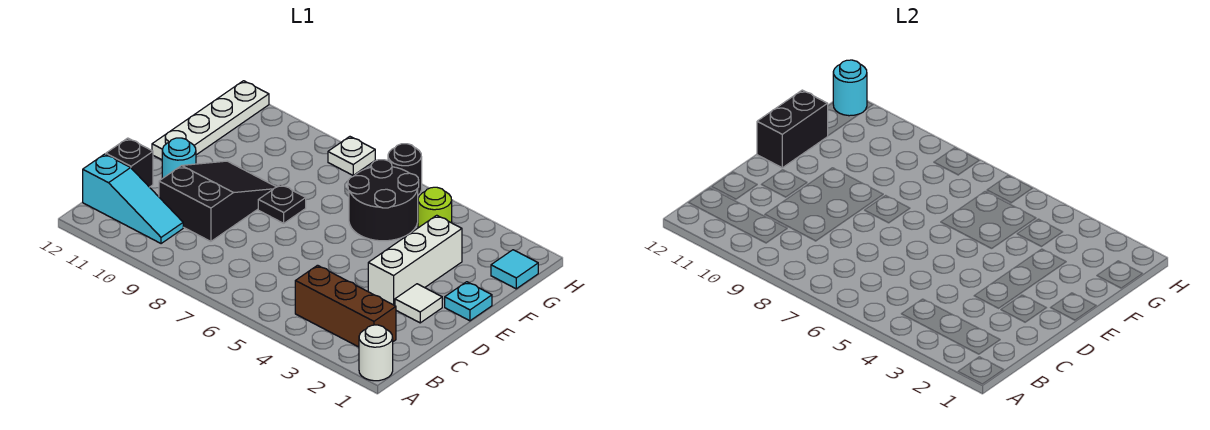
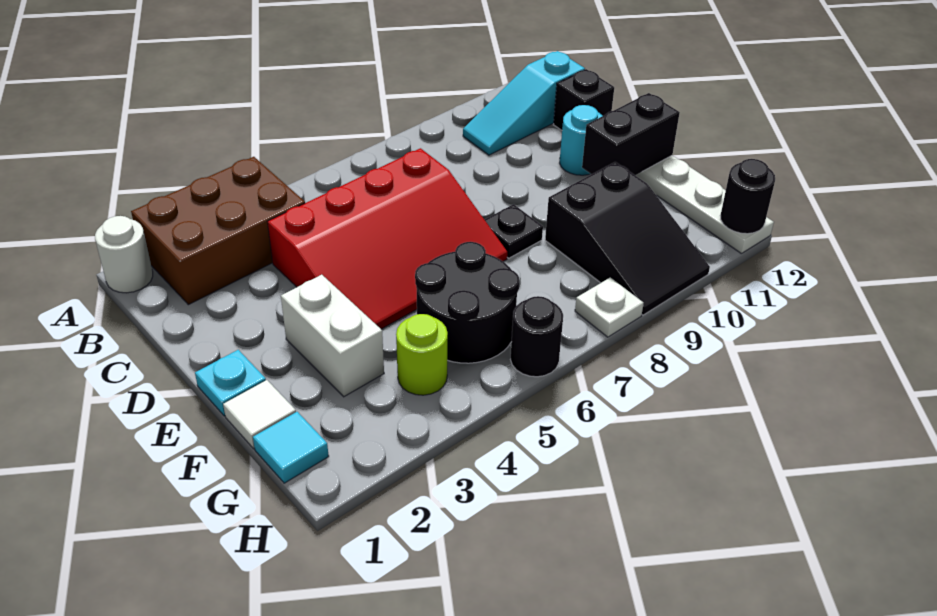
brown 1x3 brick [295,265,396,347] -> brown 2x3 brick [131,157,305,305]
none -> red 3x4 slope [268,148,507,329]
black 2x3 slope [159,161,276,241] -> black 2x3 slope moved to [545,162,710,315]
white 1x1 tile [395,284,442,323] -> white 1x1 tile moved to [223,380,296,449]
white 1x3 brick [368,215,462,306] -> white 1x2 brick [281,275,384,397]
black 1x2 brick [757,90,828,168] -> black 1x2 brick turned to [582,93,680,175]
cyan 1x1 round brick [833,60,867,116] -> black 1x1 round brick [720,159,775,234]

